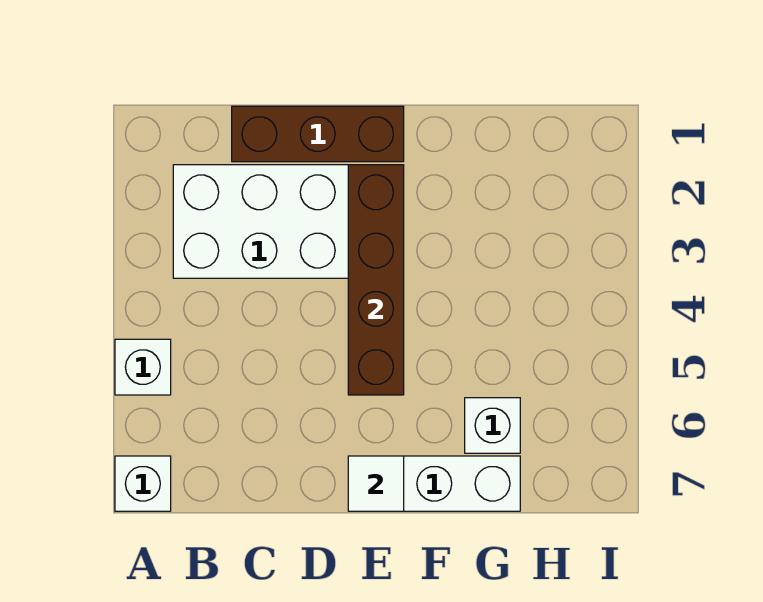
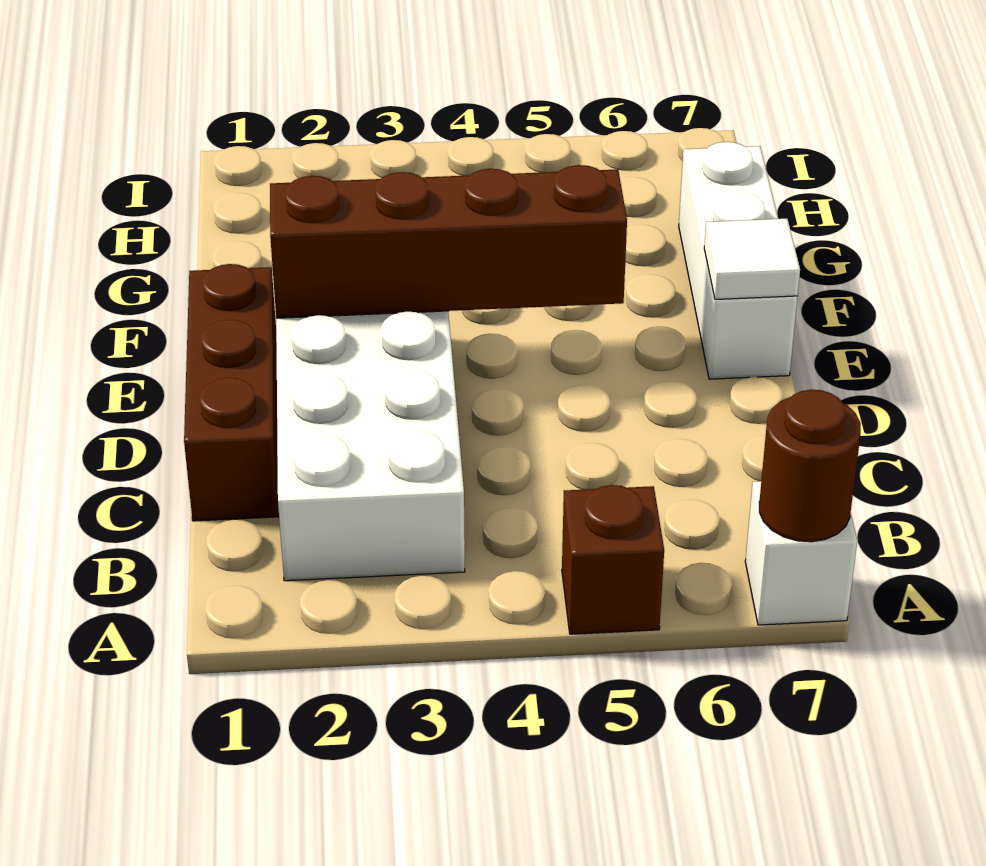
white 1x1 brick [115,339,171,395] -> brown 1x1 brick [562,485,664,634]
none -> brown 1x1 round brick [759,390,861,542]
white 1x1 brick [465,398,520,453] -> none

